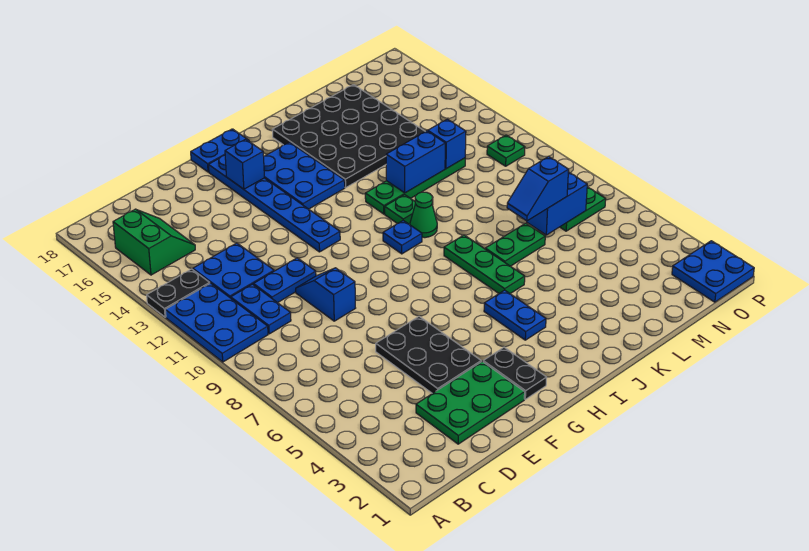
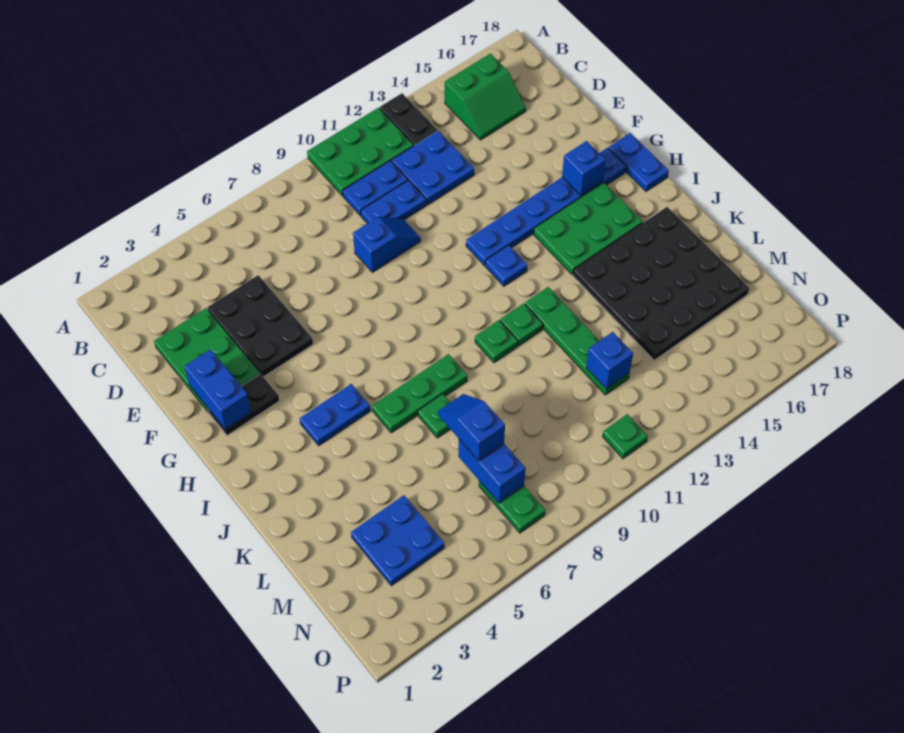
blue 2x3 plate [165,283,268,362] -> green 2x3 plate [307,108,414,196]
blue 1x2 plate [254,258,316,303] -> blue 1x2 plate turned to [361,180,426,223]
black 2x3 plate [376,316,481,393] -> black 2x3 plate turned to [207,275,313,377]
blue 2x3 plate [264,142,345,209] -> green 2x3 plate [534,183,643,275]
blue 1x1 plate [383,221,422,254] -> blue 1x1 plate moved to [485,245,527,286]
green 1x1 cone [410,192,437,238] -> green 1x1 plate [475,320,518,363]
green 1x2 plate [485,223,545,266] -> green 1x1 plate [418,394,450,438]
blue 1x2 brick [386,131,445,193] -> blue 1x2 brick moved to [185,349,251,430]
blue 2x2 plate [672,241,754,302] -> blue 2x2 plate moved to [351,495,444,586]

